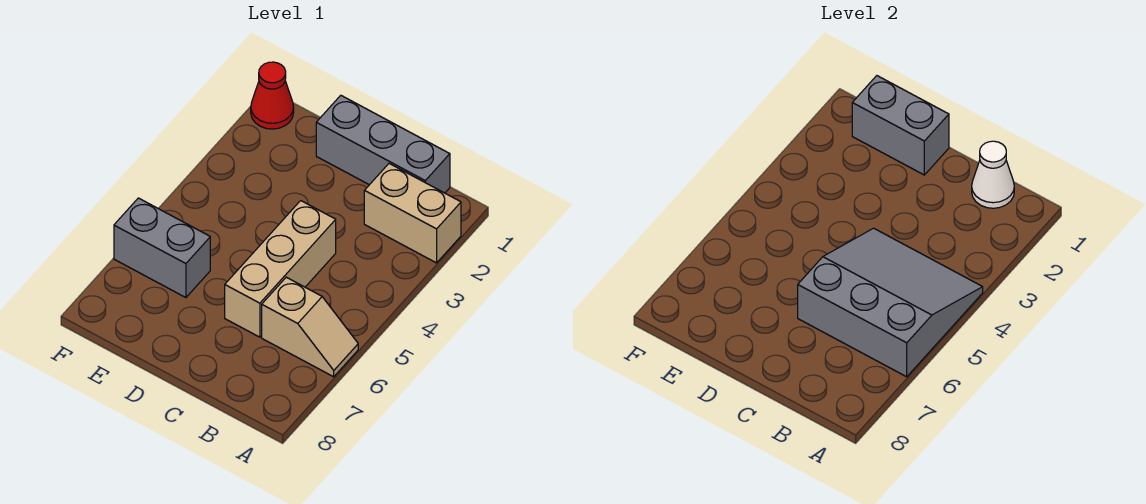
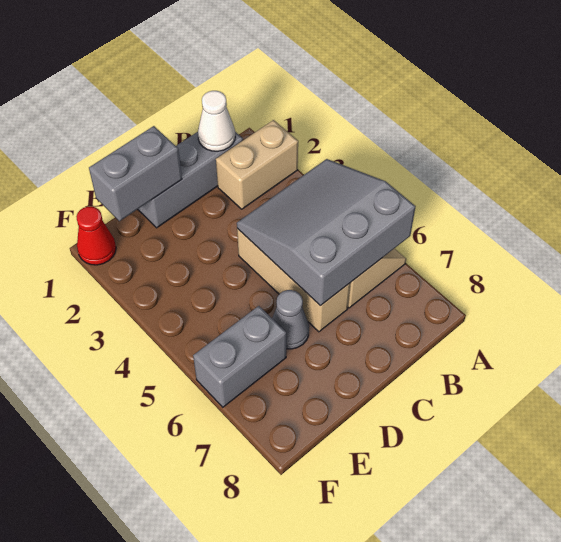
none -> grey 1x1 cone [272,290,309,349]

